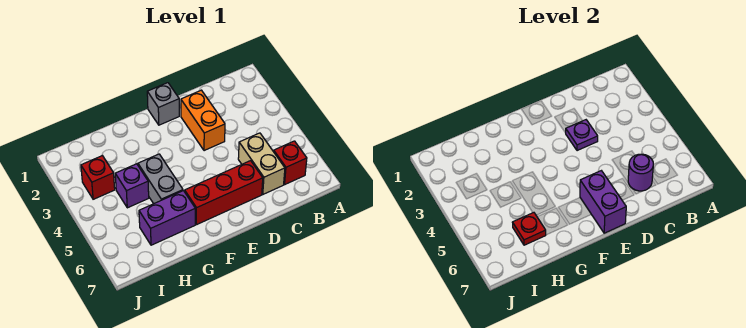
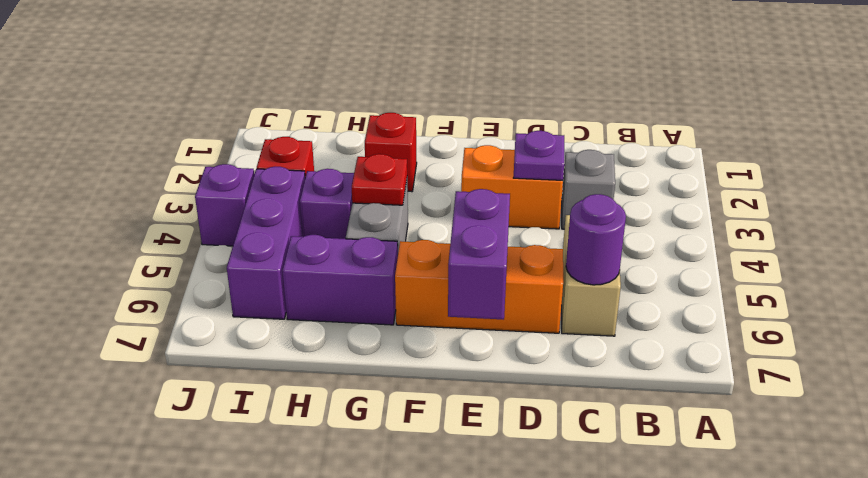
red 1x1 brick [274,141,307,184] -> red 1x1 brick moved to [365,113,417,192]
orange 1x2 brick [181,90,225,151] -> orange 1x2 brick turned to [461,145,563,229]
red 1x3 brick [185,161,263,225] -> orange 1x3 brick [395,240,563,333]
grey 1x1 brick [147,83,179,125] -> grey 1x1 brick moved to [562,150,615,229]
red 1x1 plate [513,213,546,245] -> red 1x1 plate moved to [352,154,407,205]
none -> purple 1x3 brick [227,167,305,319]
none -> purple 1x1 brick [195,164,254,246]

